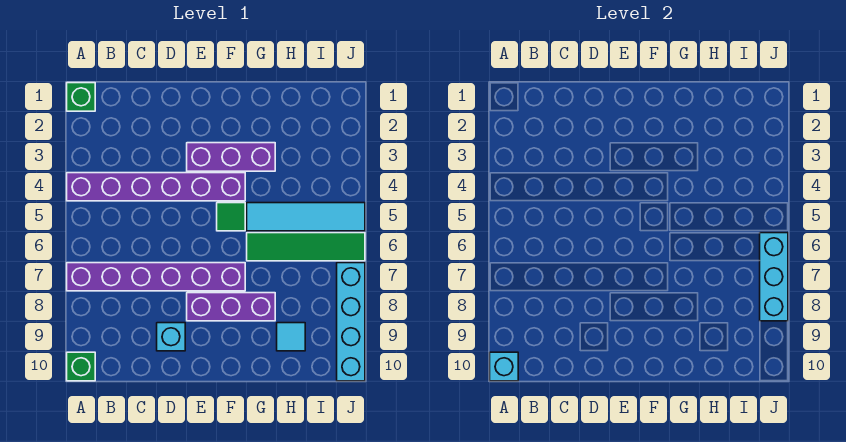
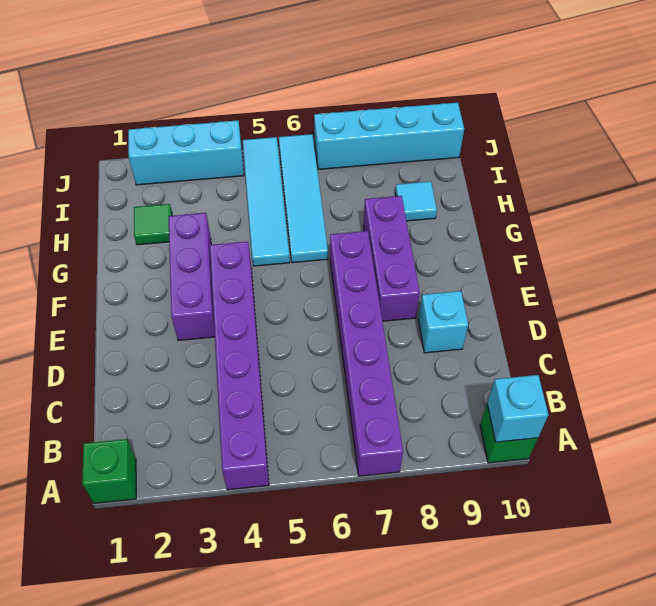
green 1x1 tile [217,203,245,231] -> green 1x1 tile moved to [134,204,172,245]
green 1x4 tile [247,233,365,261] -> cyan 1x4 tile [279,134,328,263]
cyan 1x3 brick [760,233,788,321] -> cyan 1x3 brick moved to [128,120,244,185]

